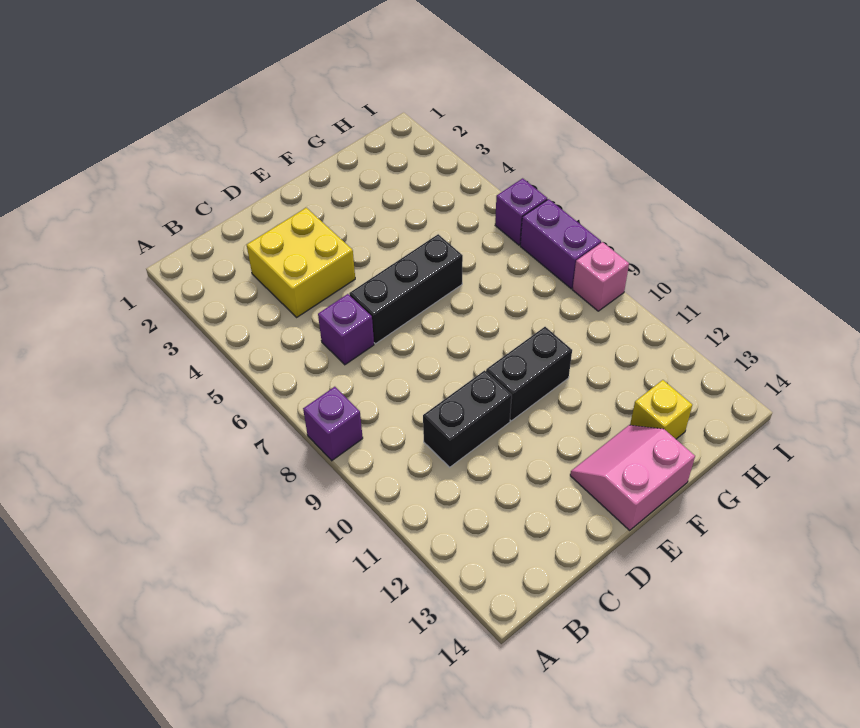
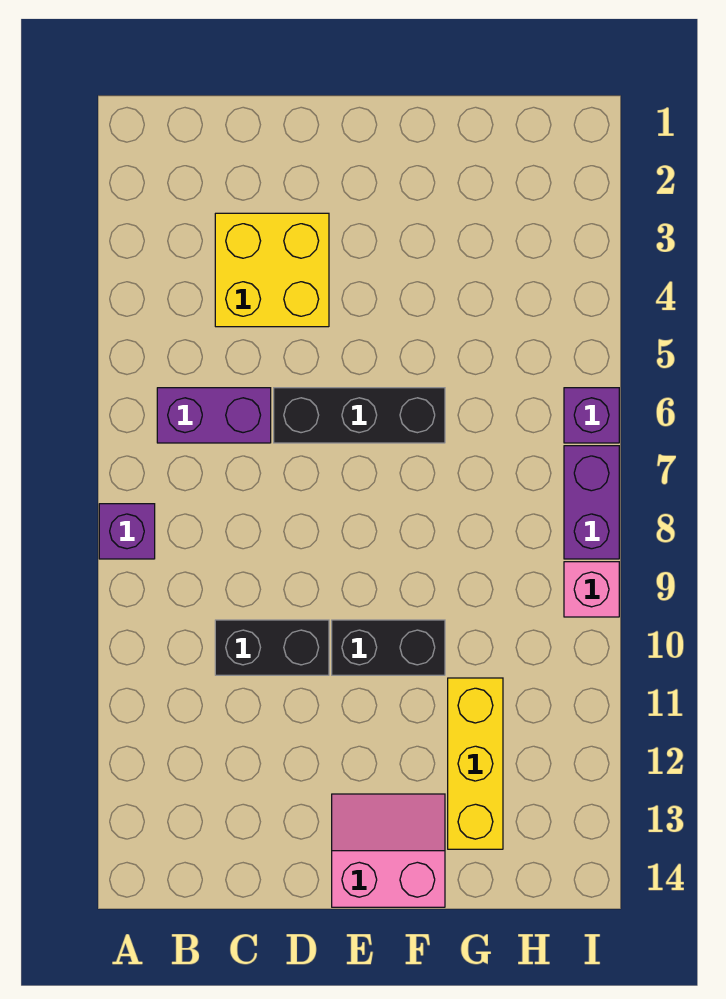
purple 1x1 brick [318,294,374,365] -> purple 1x2 brick [157,388,271,443]
yellow 1x1 brick [630,380,692,439] -> yellow 1x3 brick [448,678,503,849]

